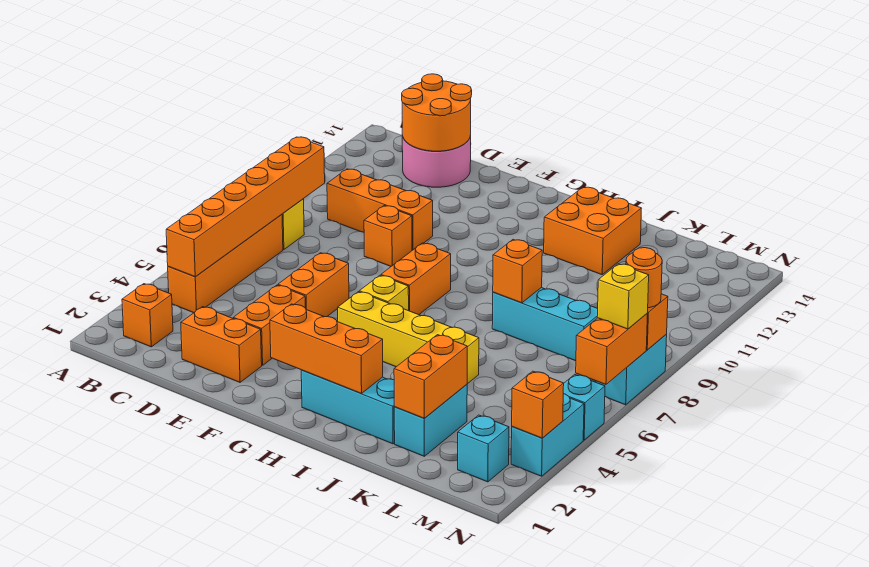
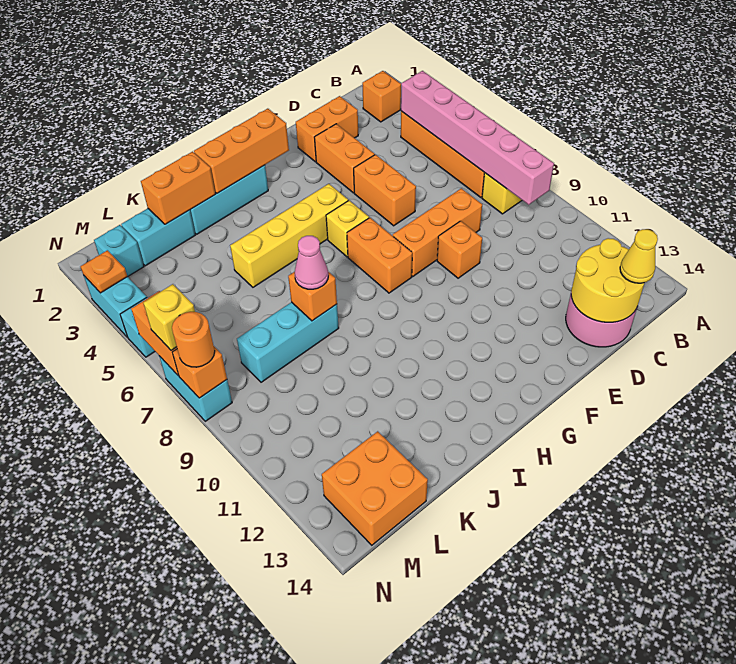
orange 1x6 brick [166,137,325,277] -> pink 1x6 brick [401,71,554,205]
orange 1x3 brick [327,169,433,250] -> orange 1x3 brick moved to [393,188,482,277]
orange 2x2 round brick [402,74,472,151] -> yellow 2x2 round brick [571,238,644,322]
none -> yellow 1x1 cone [620,229,658,283]
orange 2x2 brick [544,187,641,275] -> orange 2x2 brick moved to [322,431,428,545]
none -> pink 1x1 cone [295,236,328,289]
cyan 1x2 brick [394,384,467,456] -> cyan 1x2 brick turned to [121,209,195,266]
orange 1x2 brick [394,335,467,418] -> orange 1x2 brick turned to [141,152,215,224]
orange 1x1 brick [512,371,564,438] -> orange 1x1 plate [80,250,127,293]

